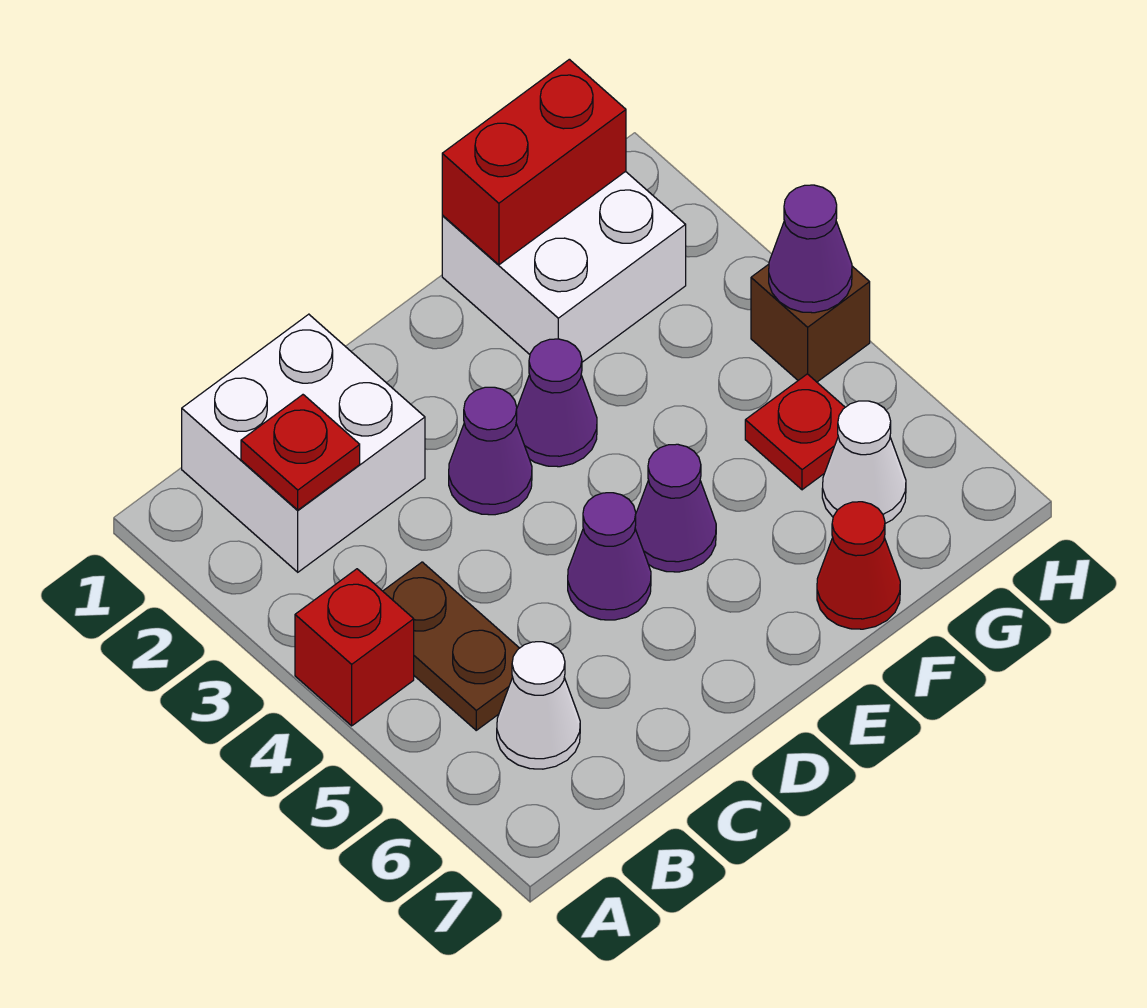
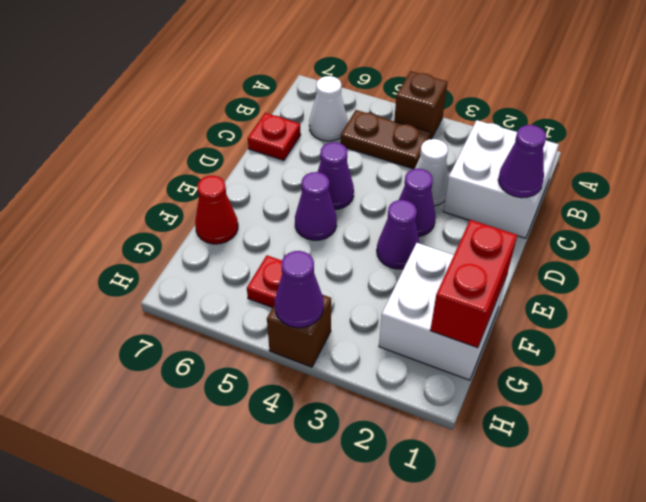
red 1x1 brick [295,569,414,726] -> brown 1x1 brick [394,71,447,139]
red 1x1 plate [241,395,360,510] -> red 1x1 plate moved to [248,113,301,160]
none -> purple 1x1 cone [498,125,546,198]
white 1x1 cone [822,401,906,524] -> white 1x1 cone moved to [415,139,449,206]

